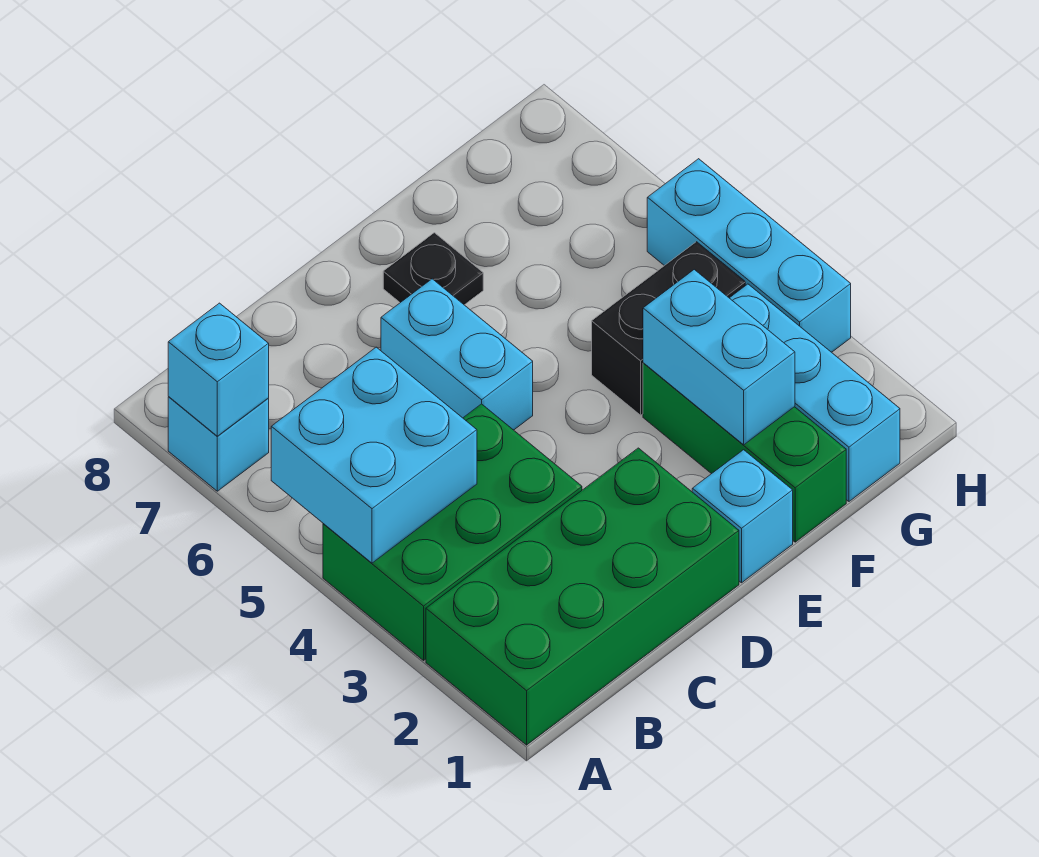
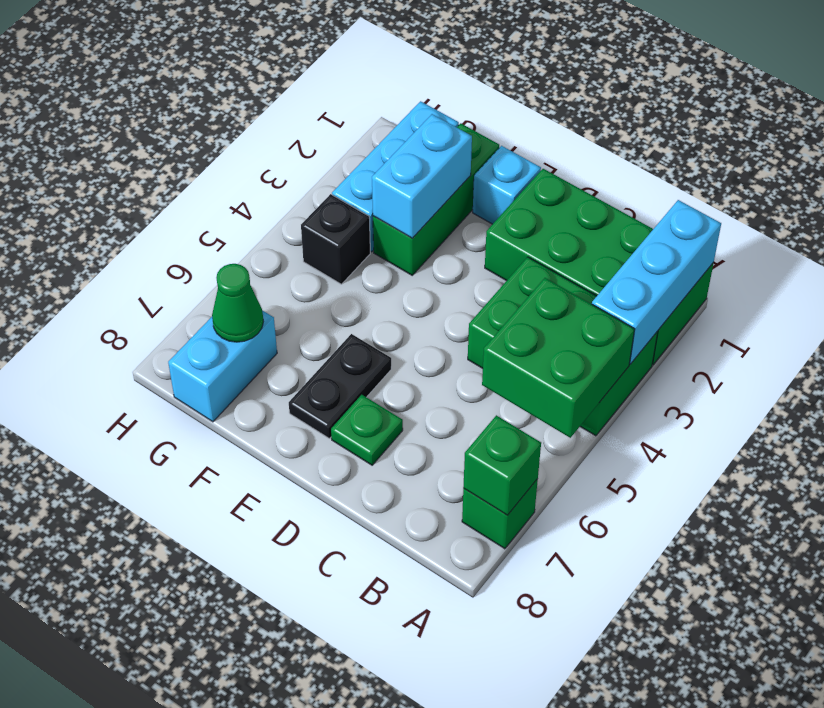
cyan 2x2 brick [271,347,477,563] -> green 2x2 brick [482,278,635,438]
cyan 1x1 brick [168,397,269,491] -> green 1x1 brick [462,479,538,549]
cyan 1x1 brick [168,303,269,436] -> green 1x1 brick [463,415,541,515]
cyan 1x2 brick [381,279,533,430] -> cyan 1x2 brick moved to [168,310,277,422]
none -> green 1x1 plate [331,395,403,465]
black 1x1 plate [383,233,483,305] -> black 1x2 plate [289,334,391,439]
black 1x2 brick [592,242,745,415] -> black 1x1 brick [301,194,370,284]
none -> green 1x1 cone [212,264,263,342]
cyan 1x3 brick [647,159,851,352] -> cyan 1x3 brick moved to [592,200,721,364]

